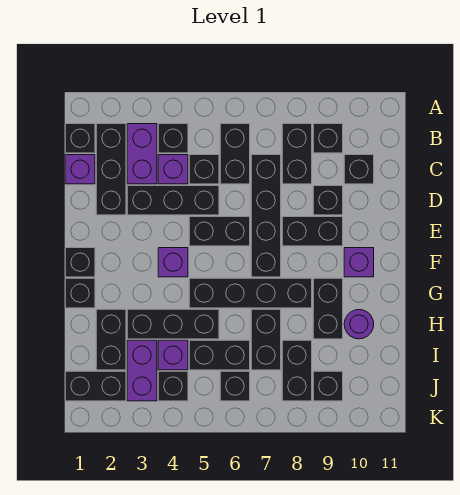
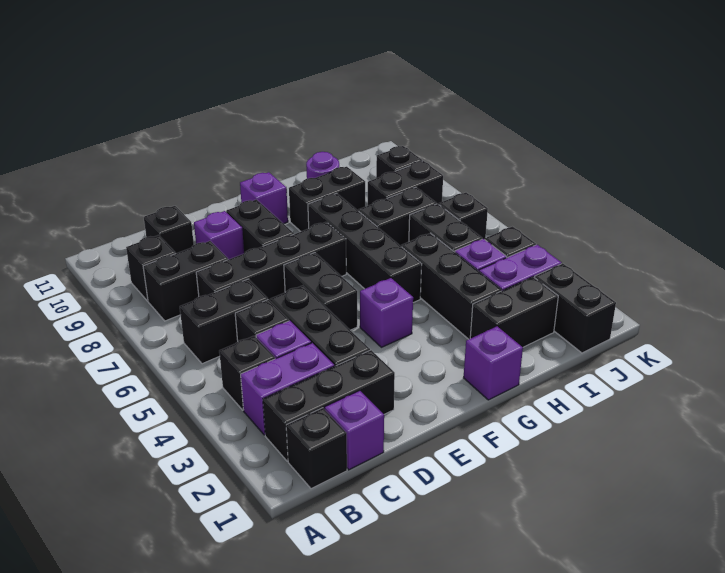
black 1x1 brick [313,186,343,215] -> purple 1x1 brick [194,211,244,260]
black 1x1 brick [65,248,95,277] -> none
black 1x1 brick [65,278,95,308] -> purple 1x1 brick [464,326,523,400]

